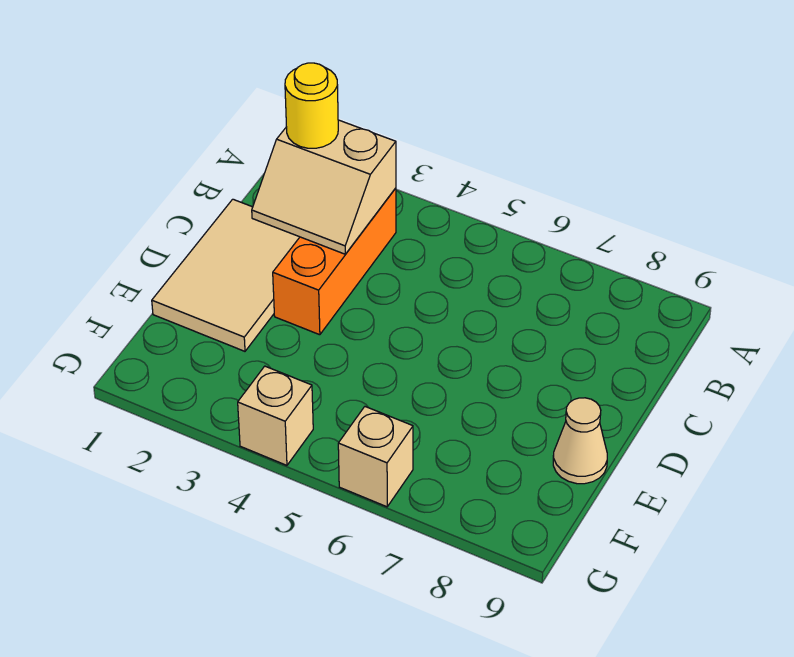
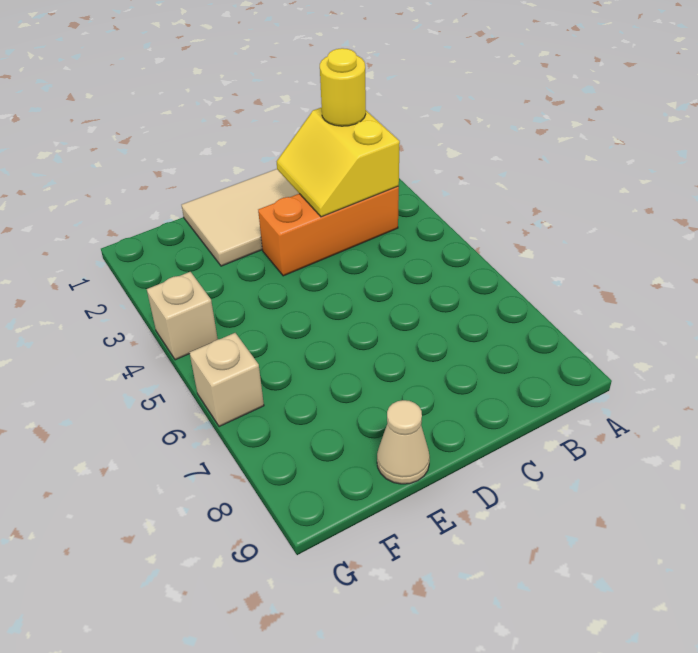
tan 2x2 slope [252,120,396,254] -> yellow 2x2 slope [277,107,400,217]

